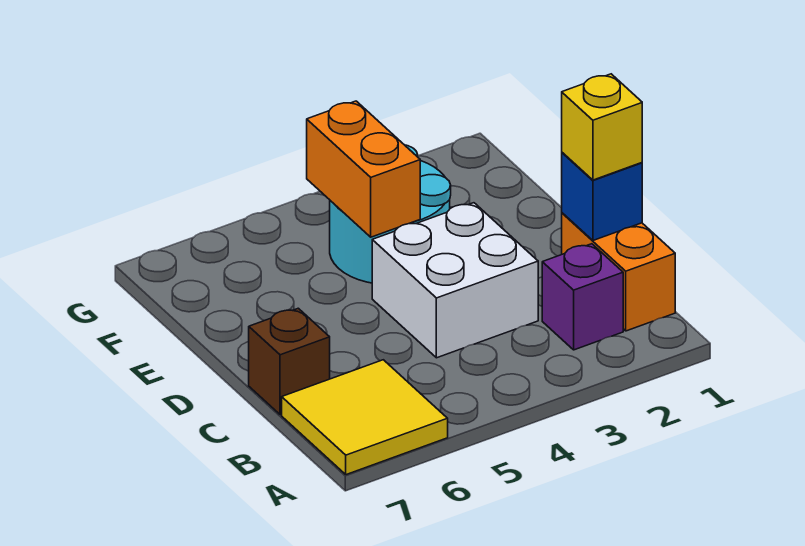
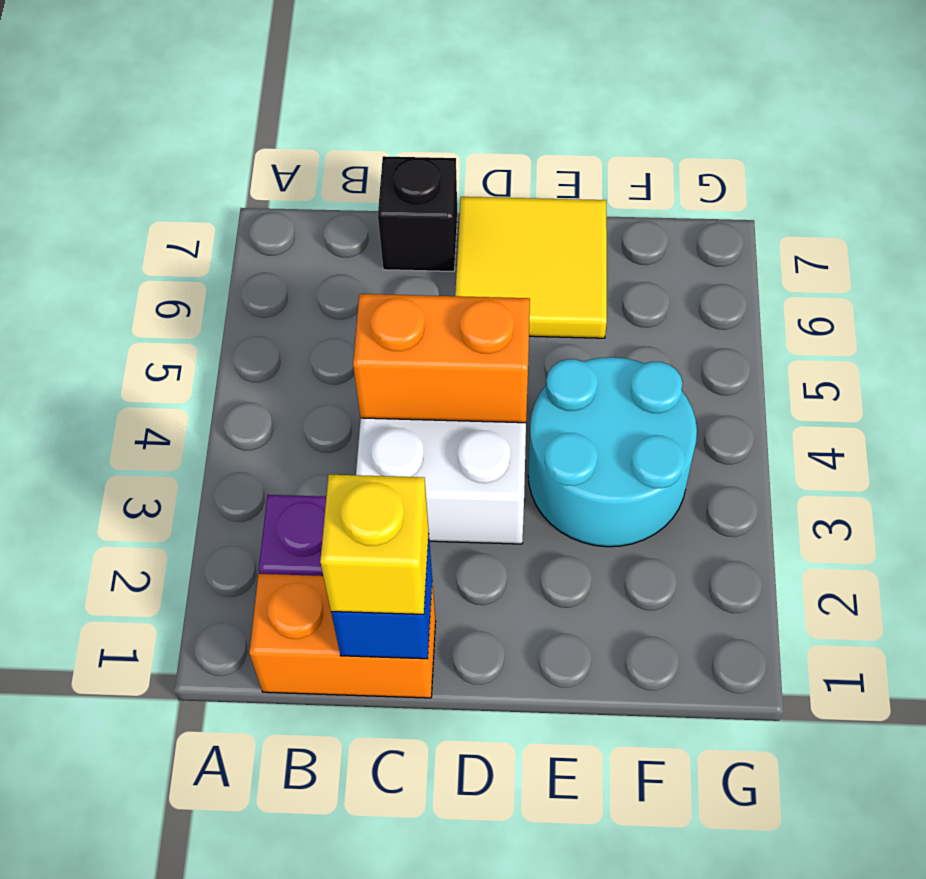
yellow 2x2 tile [282,360,448,475] -> yellow 2x2 tile moved to [455,197,607,338]
brown 1x1 brick [249,308,330,415] -> black 1x1 brick [378,156,458,272]
orange 1x2 brick [307,101,420,237] -> orange 1x2 brick moved to [353,294,530,423]

